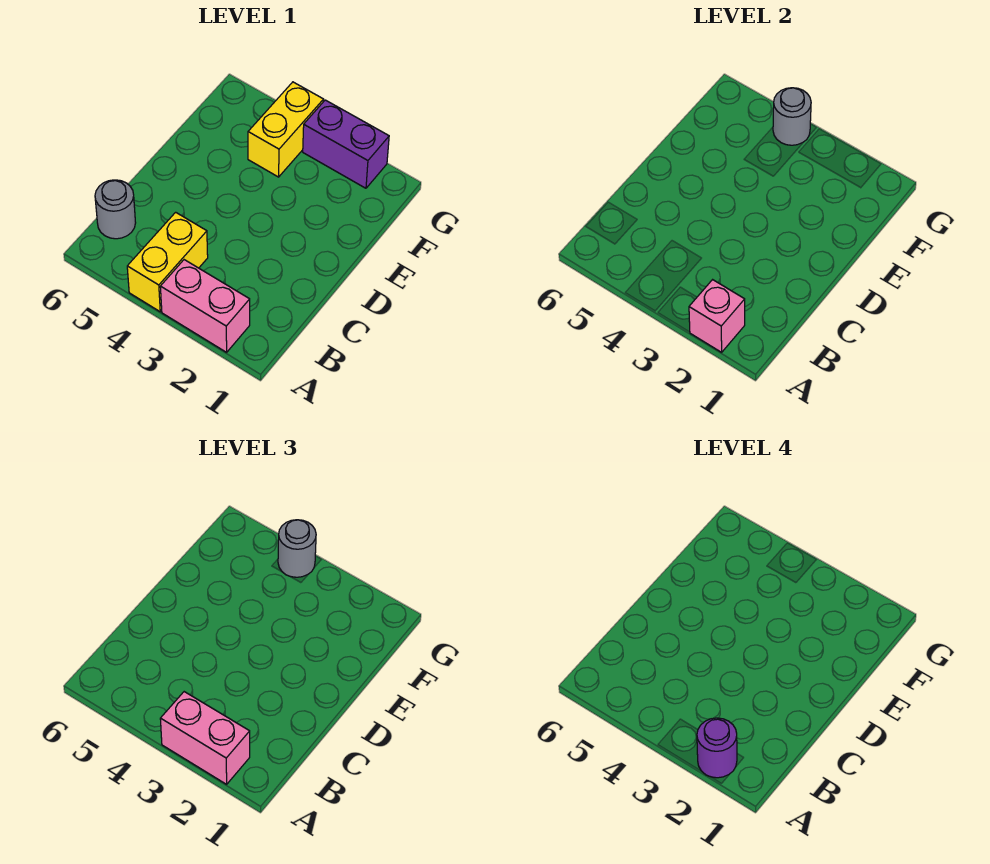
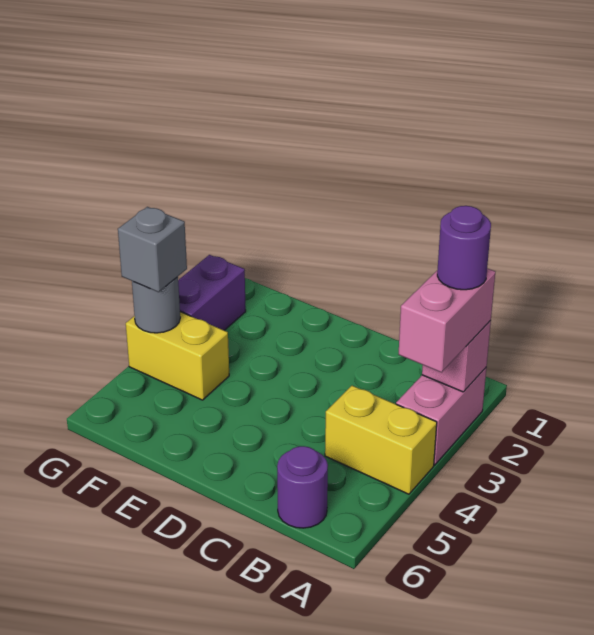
grey 1x1 round brick [95,180,136,239] -> purple 1x1 round brick [277,446,328,528]
grey 1x1 round brick [278,520,316,577] -> grey 1x1 brick [118,207,187,292]

